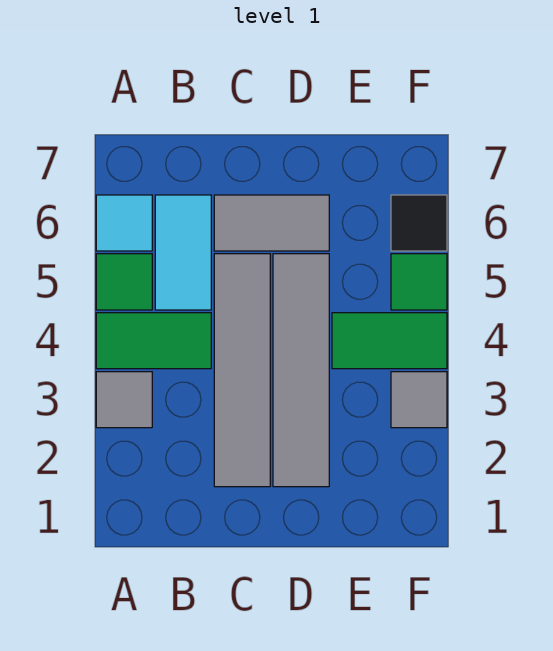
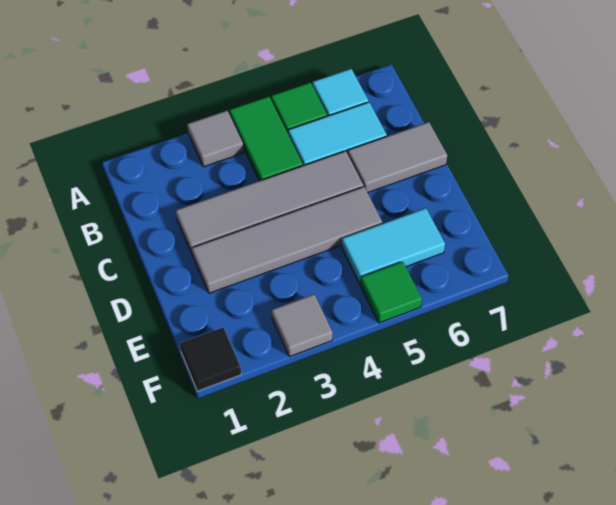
grey 1x2 tile [214,195,329,251] -> grey 1x2 tile turned to [348,122,447,193]
green 1x2 tile [332,313,447,369] -> none
none -> cyan 1x2 tile [342,208,445,283]
black 1x1 tile [391,195,447,251] -> black 1x1 tile moved to [180,327,241,391]

